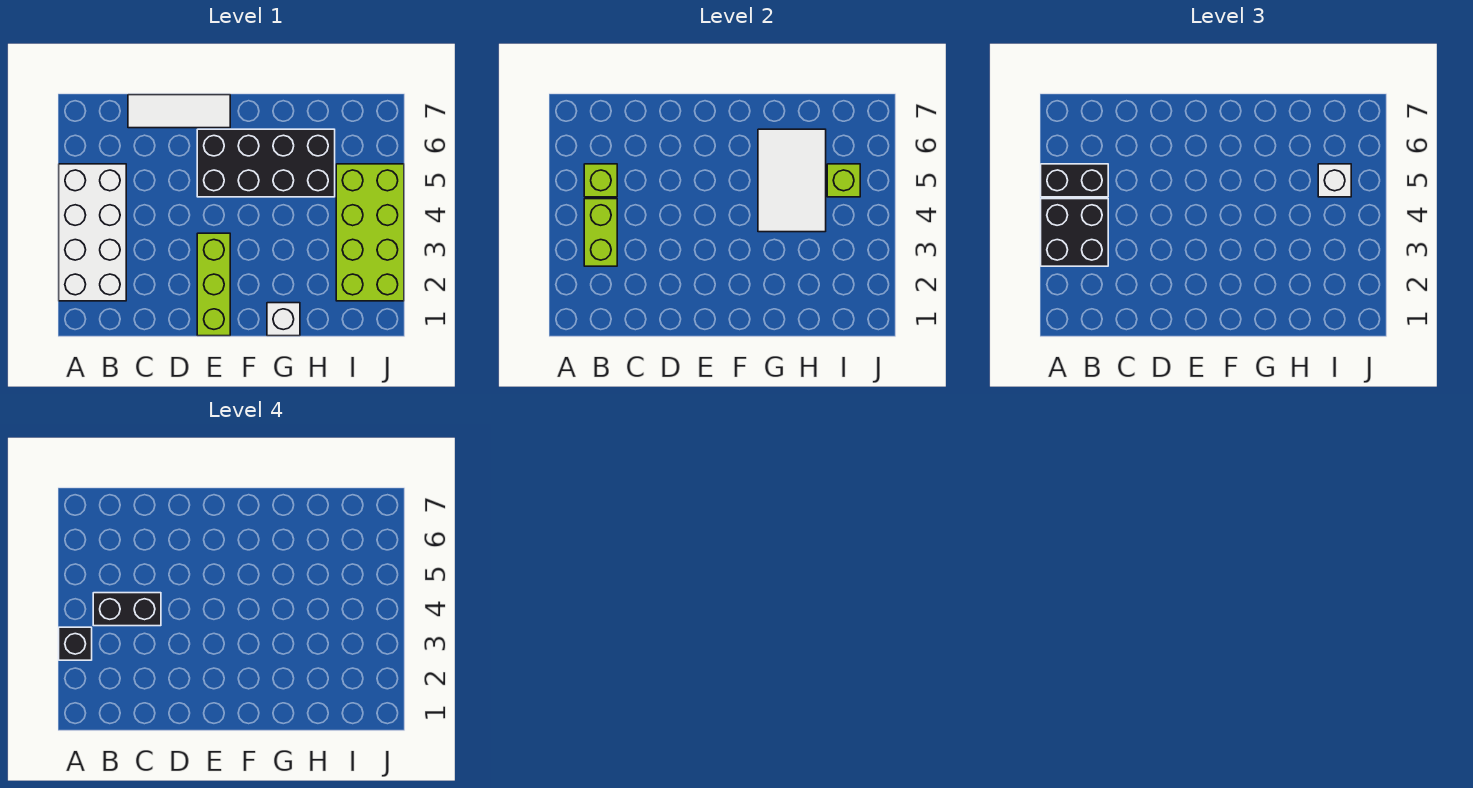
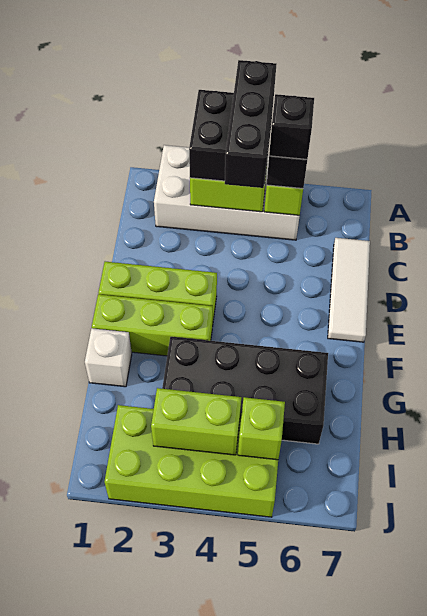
black 1x1 brick [59,627,92,660] -> black 1x1 brick moved to [269,94,314,159]
black 1x2 brick [93,593,161,626] -> black 1x3 brick [225,60,276,188]
black 2x4 brick [197,129,335,197] -> black 2x4 brick turned to [162,337,328,444]
none -> lime 1x3 brick [92,294,213,356]
white 2x3 tile [758,129,826,232] -> none
none -> lime 1x2 brick [151,388,241,455]
white 1x1 brick [1318,164,1351,197] -> none

